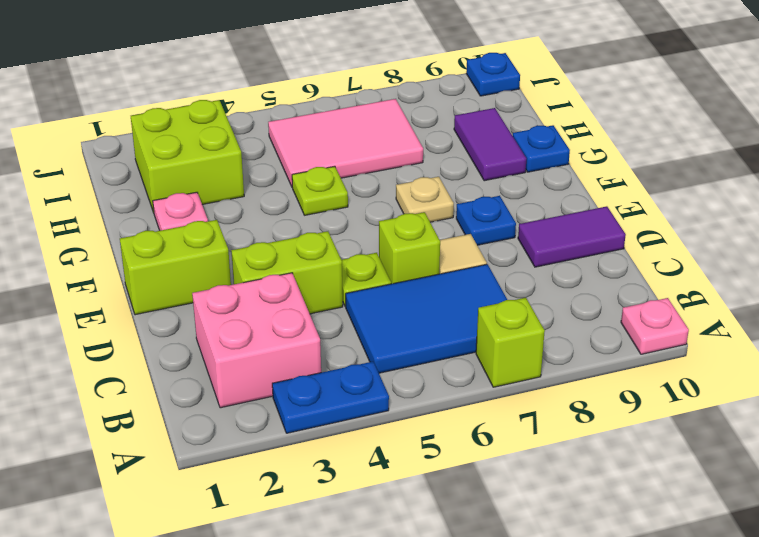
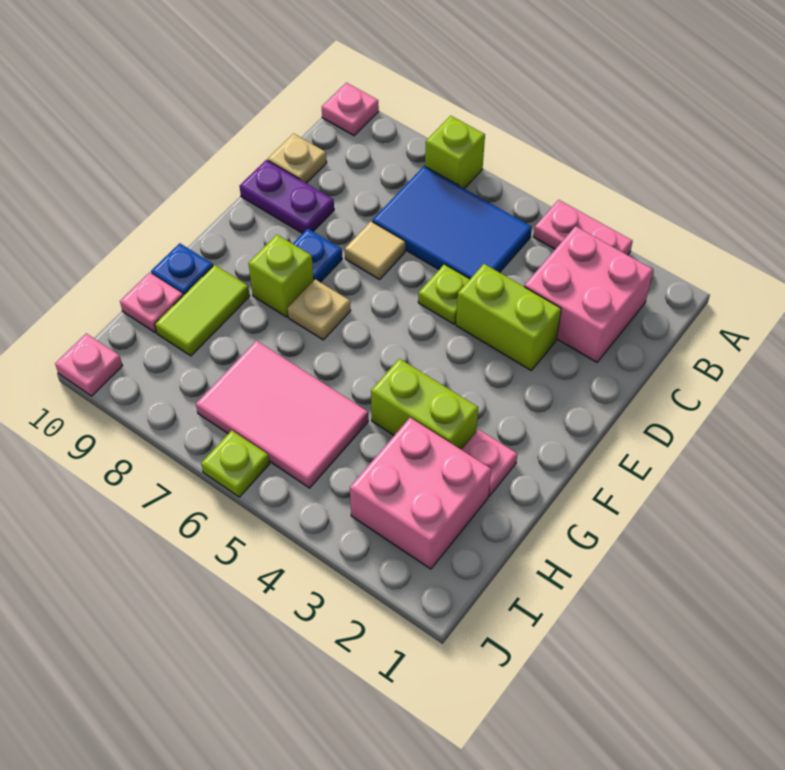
blue 1x2 plate [272,362,389,433] -> pink 1x2 plate [534,200,633,255]
none -> tan 1x1 plate [268,134,327,183]
lime 1x1 brick [379,212,440,284] -> lime 1x1 brick moved to [249,235,314,317]
purple 1x2 tile [518,206,626,267] -> purple 1x2 plate [240,160,334,234]
lime 1x2 brick [120,220,231,315] -> lime 1x2 brick moved to [371,359,478,450]
lime 1x1 plate [292,166,348,215] -> lime 1x1 plate moved to [201,431,269,497]
purple 1x2 tile [454,108,526,181] -> lime 1x2 tile [155,265,250,356]
lime 2x2 brick [131,100,244,213] -> pink 2x2 brick [350,418,491,569]
none -> pink 1x1 plate [120,273,183,333]
blue 1x1 plate [466,53,520,96] -> pink 1x1 plate [55,333,122,396]

